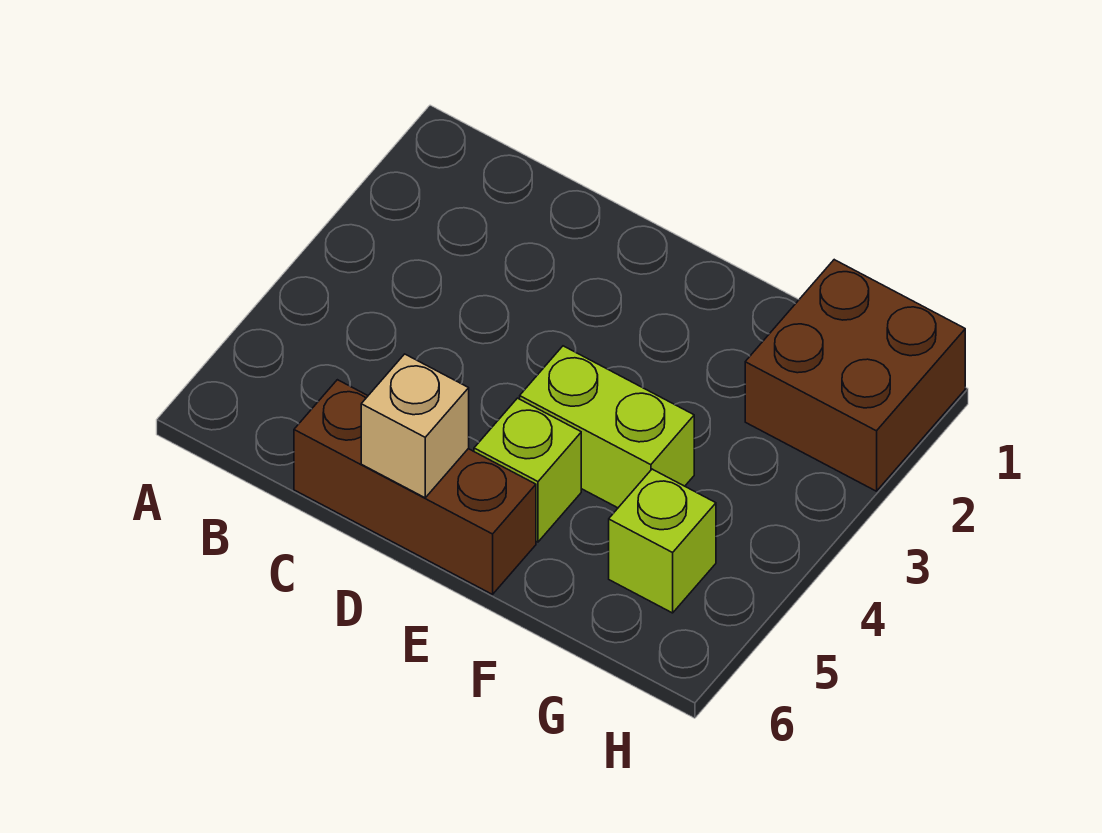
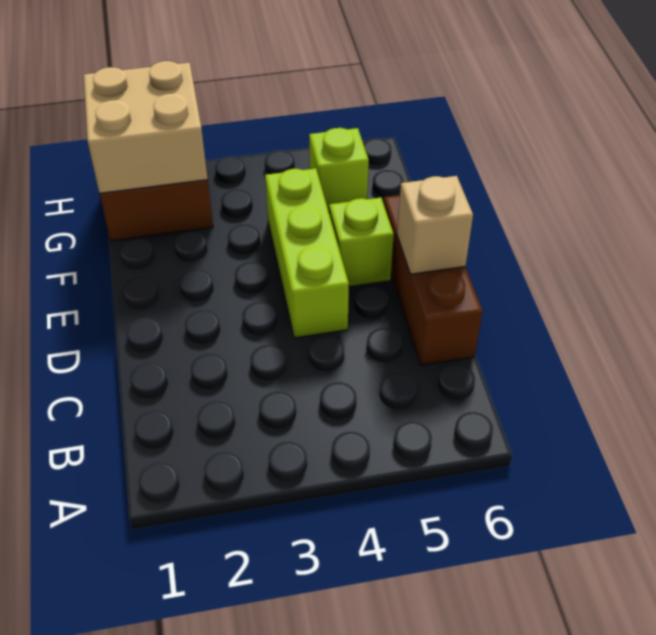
lime 1x2 brick [520,346,694,508] -> lime 1x3 brick [265,168,349,338]
none -> tan 2x2 brick [84,61,208,194]

